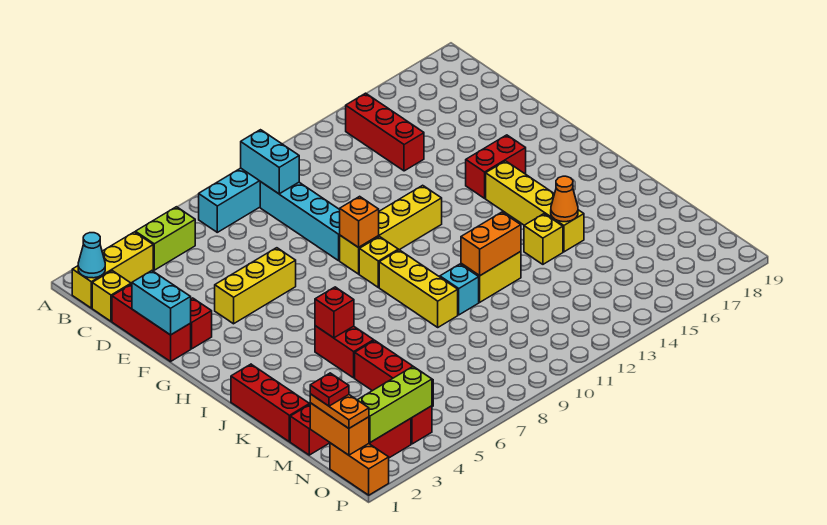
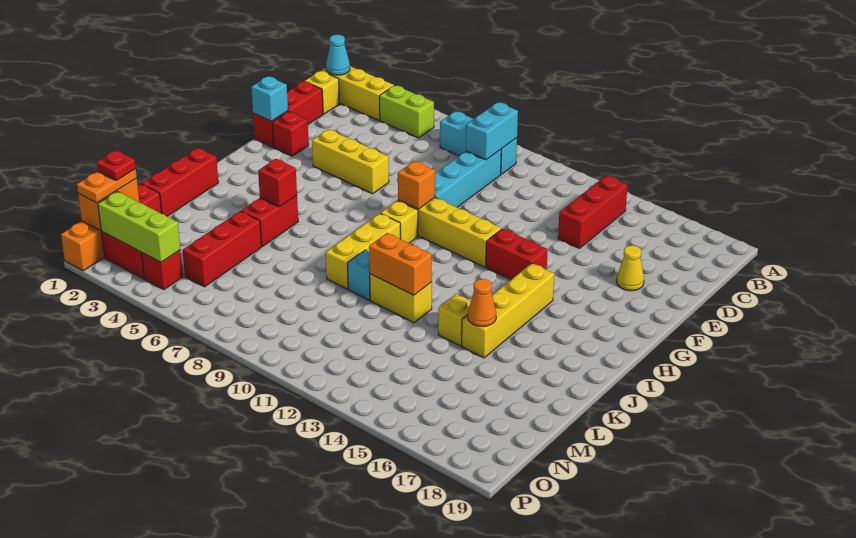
cyan 1x2 brick [132,271,191,335] -> cyan 1x1 brick [251,77,288,121]
none -> yellow 1x1 cone [617,245,644,291]
red 1x2 brick [466,135,526,198] -> red 1x2 brick moved to [486,229,548,280]

